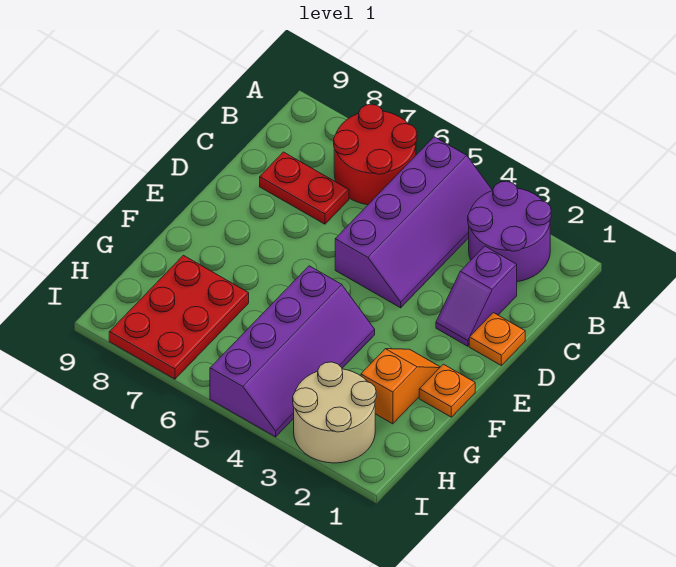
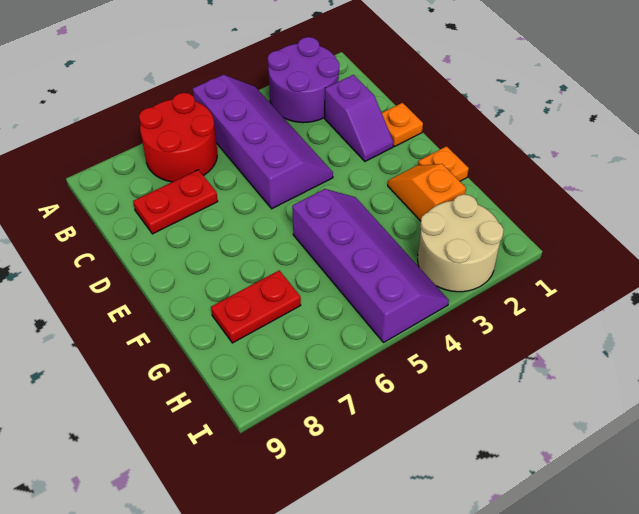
red 2x3 plate [109,255,249,379] -> red 1x2 plate [211,270,301,343]

